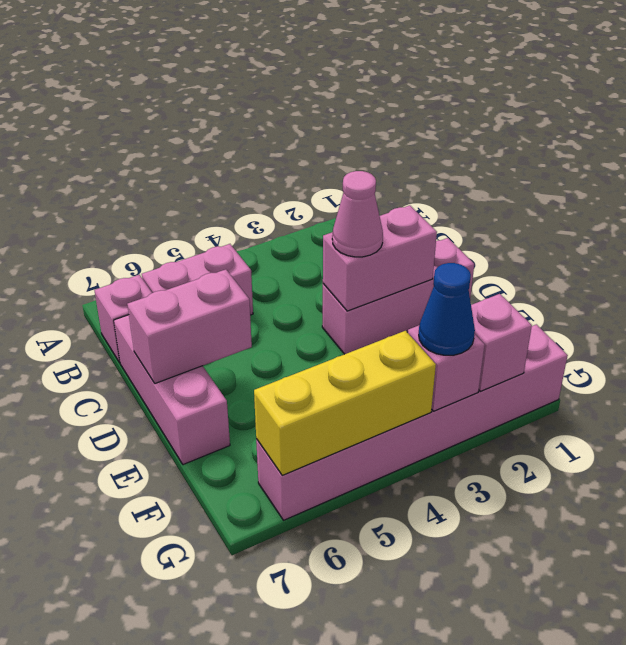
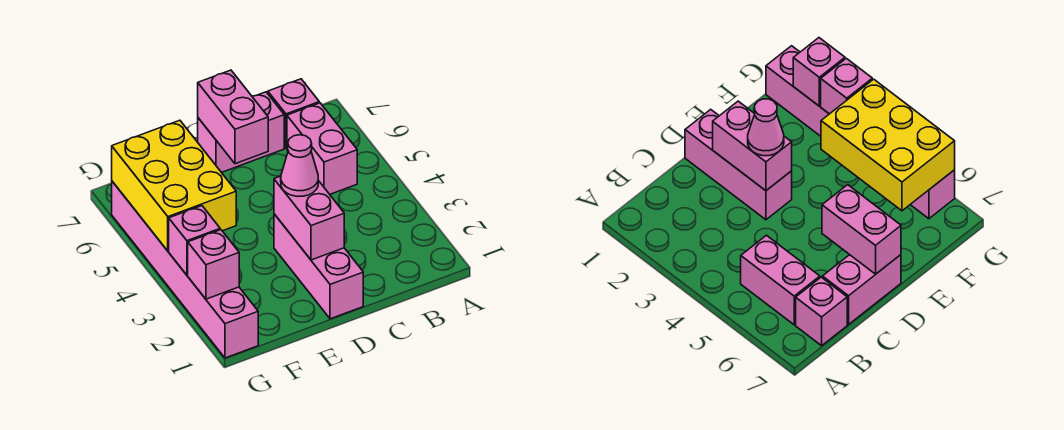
pink 1x3 brick [114,315,230,465] -> pink 1x2 brick [198,92,284,173]
blue 1x1 cone [419,263,475,355] -> none
yellow 1x3 brick [254,331,436,475] -> yellow 2x3 brick [112,120,236,251]

